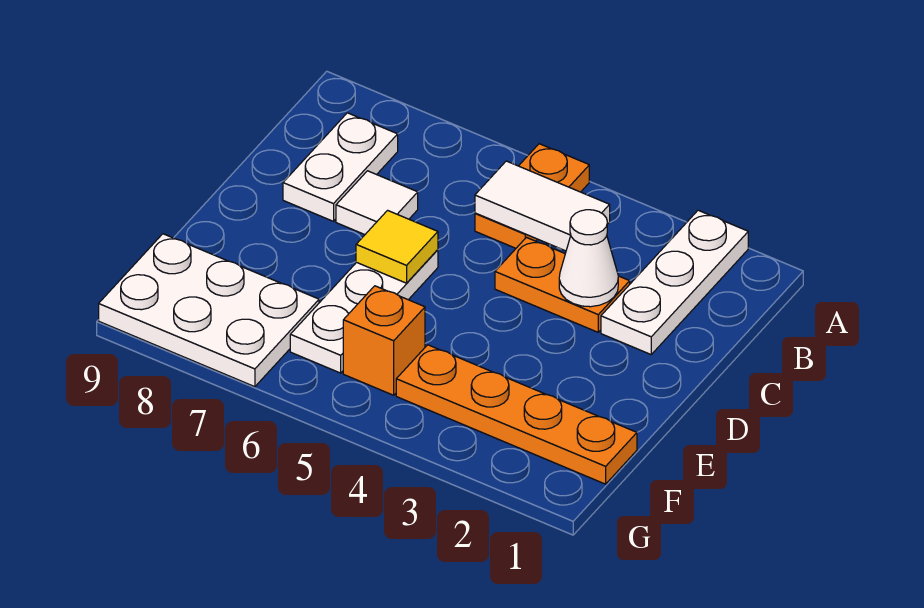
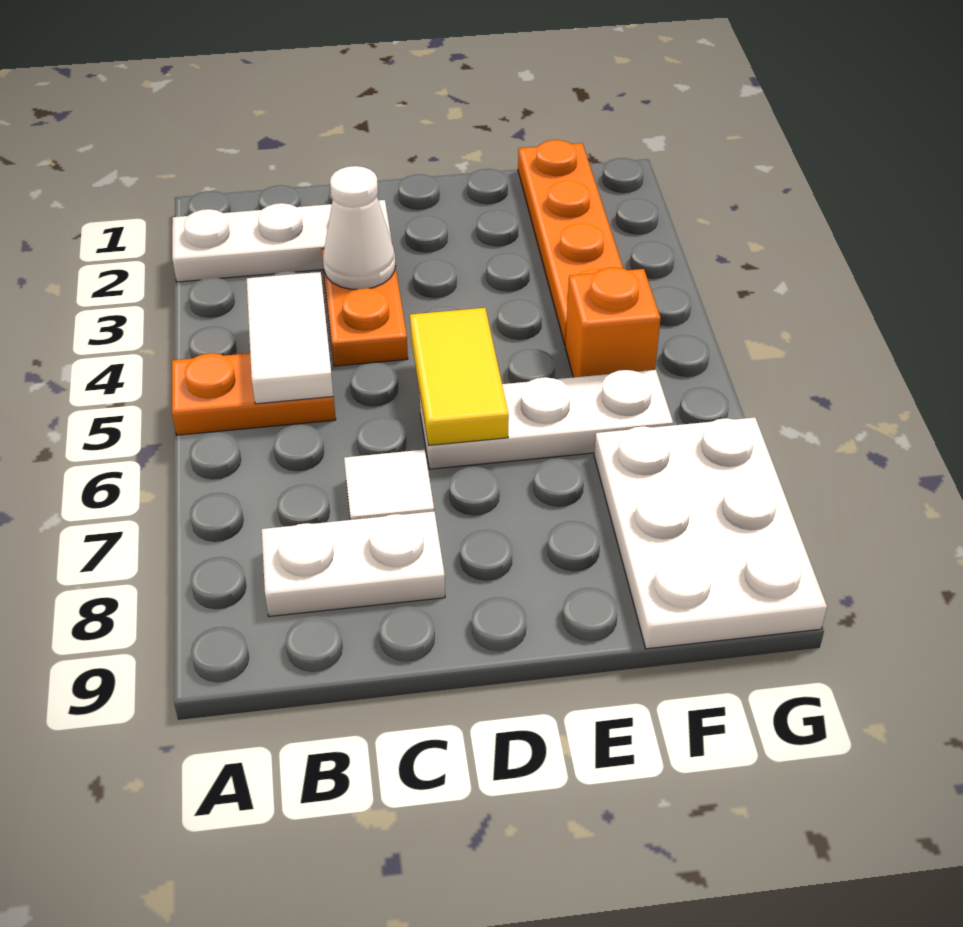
yellow 1x1 tile [356,210,438,283] -> yellow 1x2 tile [410,308,509,446]

